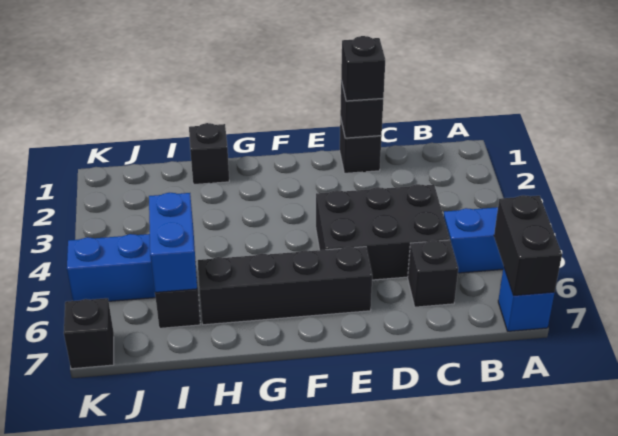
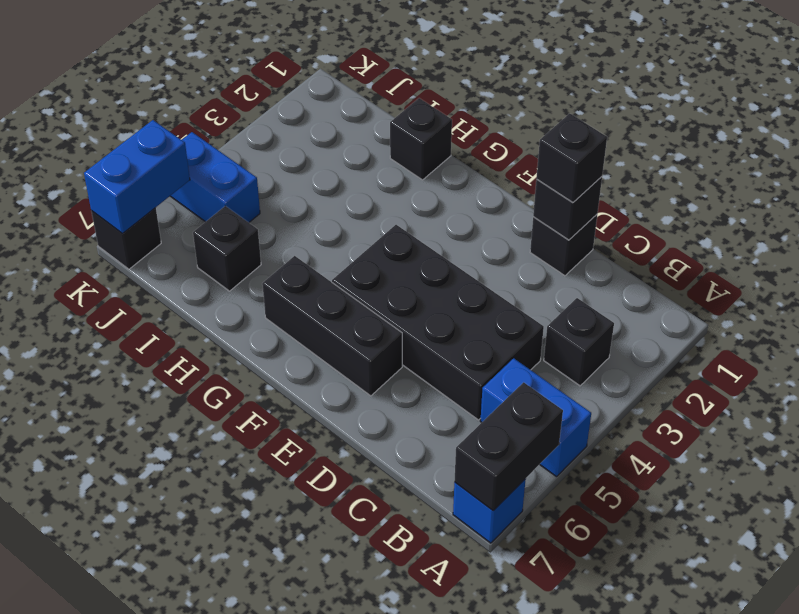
black 2x3 brick [316,184,450,280] -> black 2x4 brick [332,225,544,420]
black 1x1 brick [408,240,458,307] -> black 1x1 brick moved to [544,298,614,386]
black 1x4 brick [198,247,372,325] -> black 1x3 brick [262,256,402,396]
blue 1x2 brick [149,193,197,292] -> blue 1x2 brick moved to [84,120,190,234]

